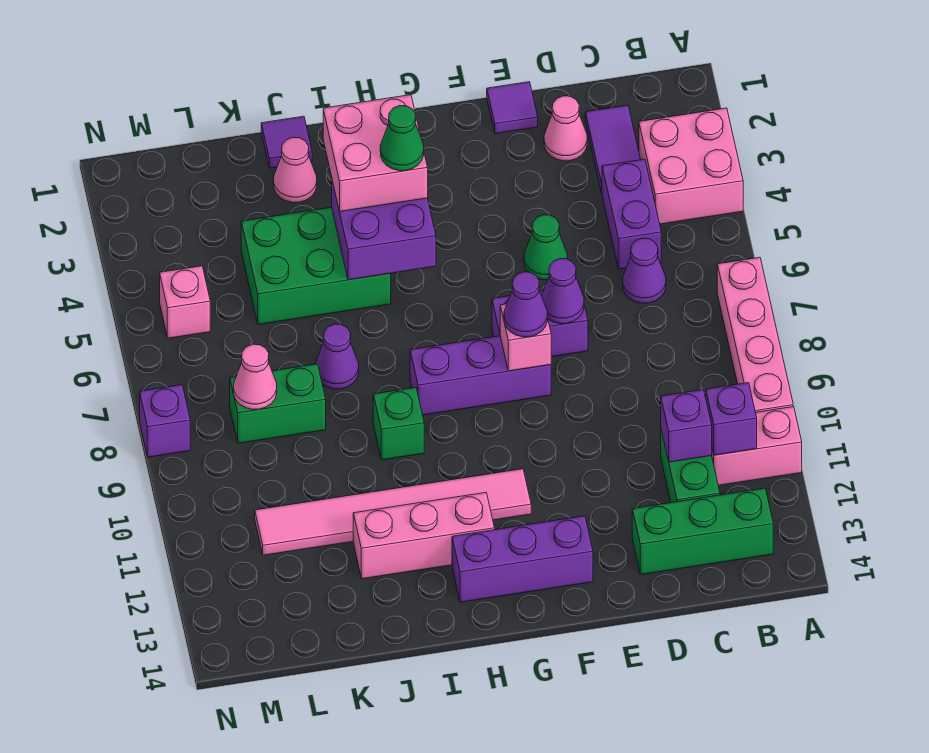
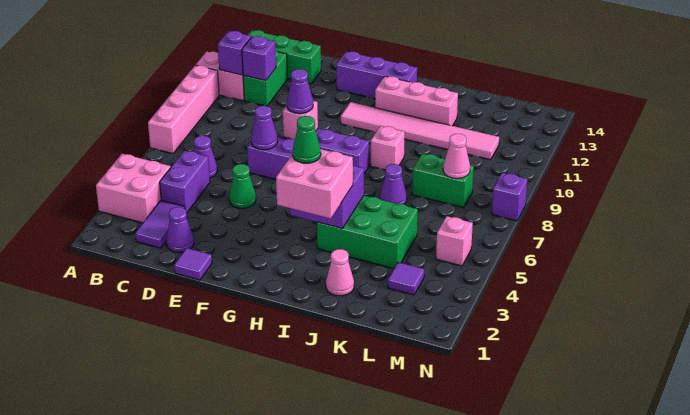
pink 1x1 cone [544,96,587,161] -> purple 1x1 cone [166,207,194,253]
green 1x1 brick [373,387,424,460] -> pink 1x1 brick [371,126,405,170]
purple 1x1 tile [261,116,312,168] -> purple 1x1 tile moved to [388,262,424,295]

